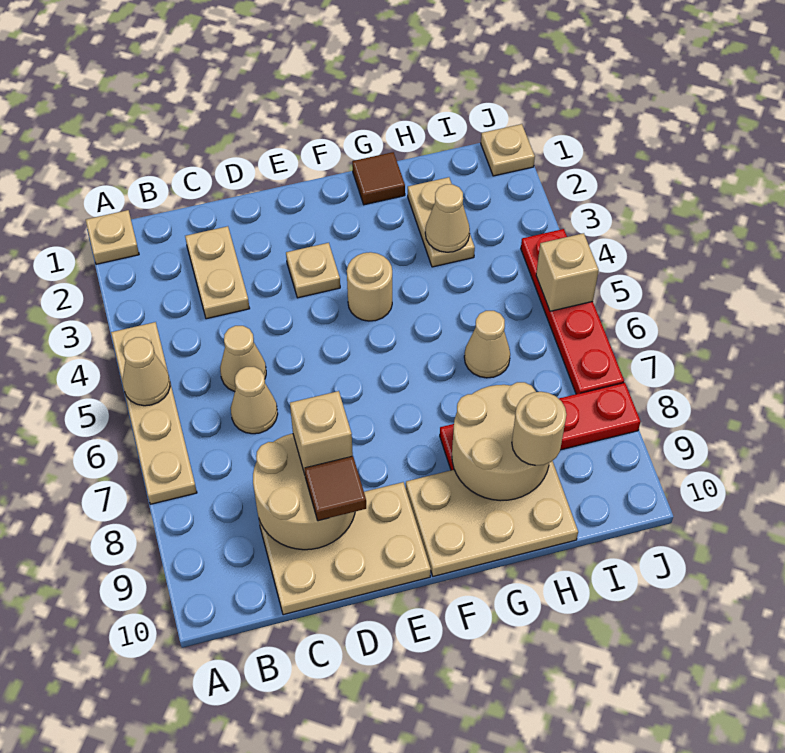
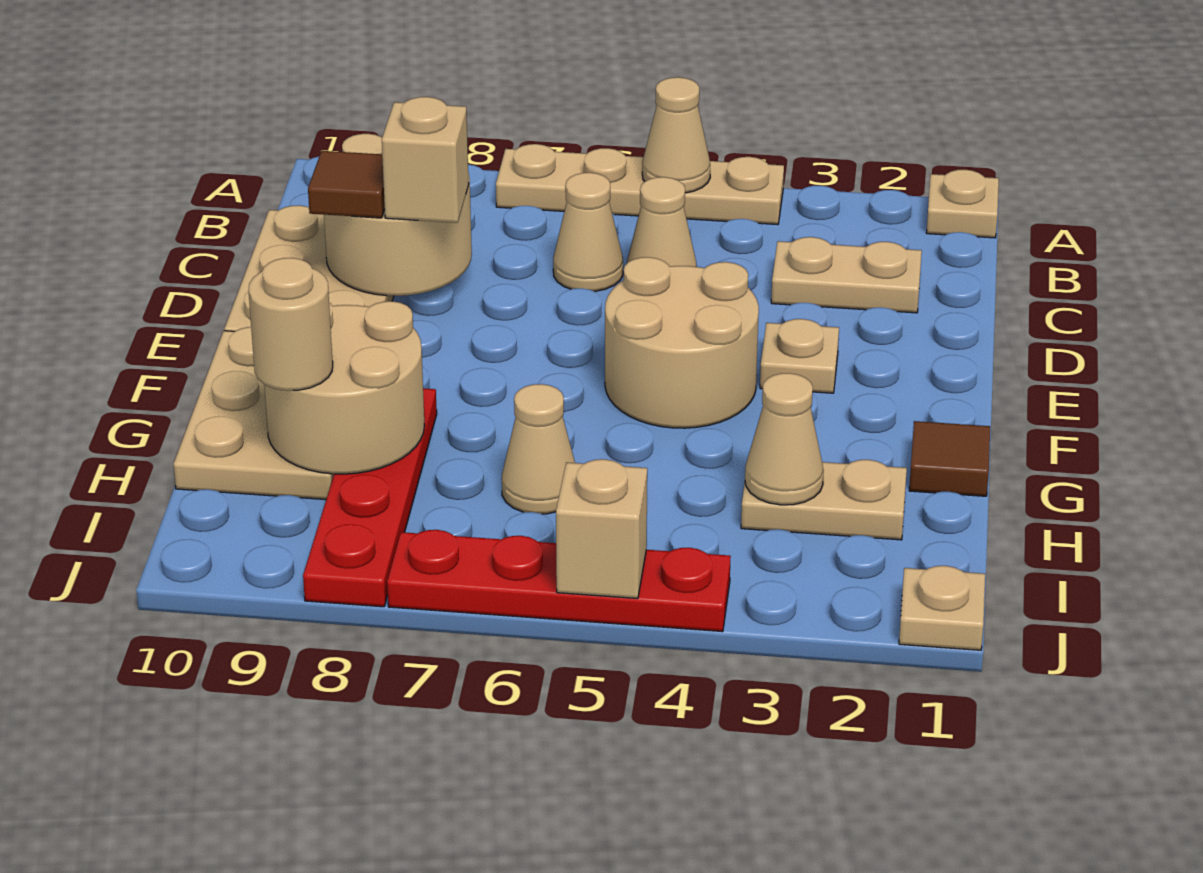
tan 1x1 round brick [347,252,392,321] -> tan 2x2 round brick [605,257,759,428]

